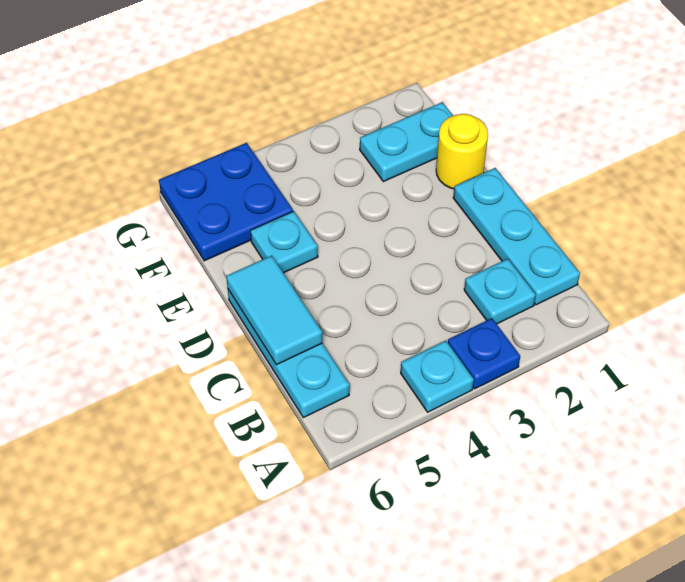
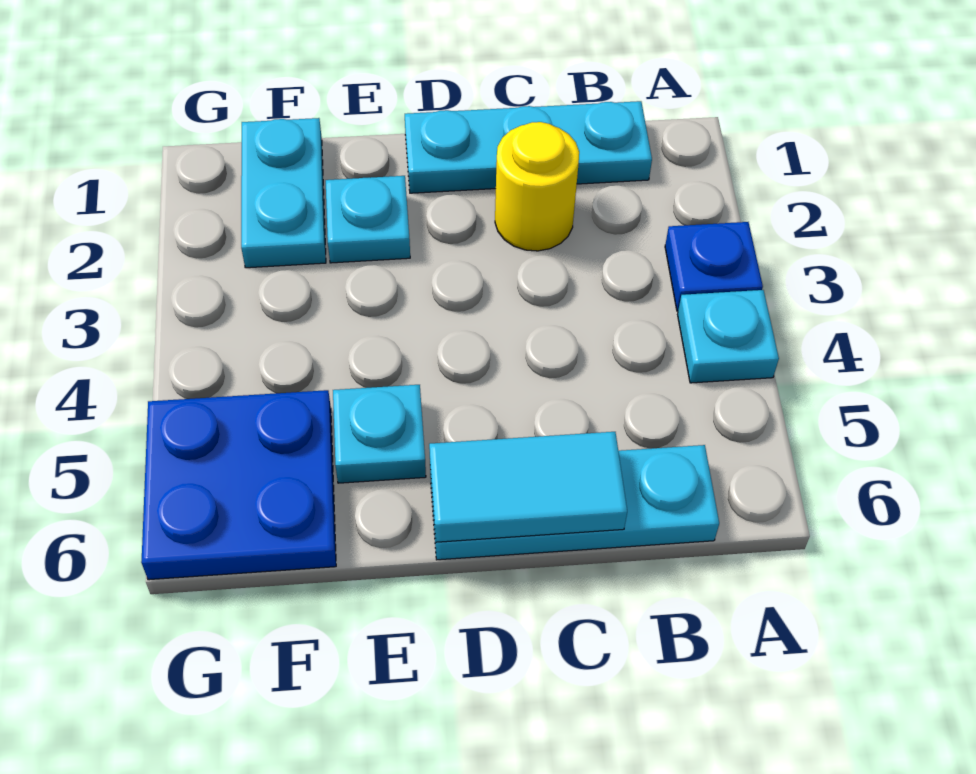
cyan 1x1 plate [464,259,536,324] -> cyan 1x1 plate moved to [326,176,410,263]
yellow 1x1 round brick [436,114,488,189] -> yellow 1x1 round brick moved to [495,122,579,251]

